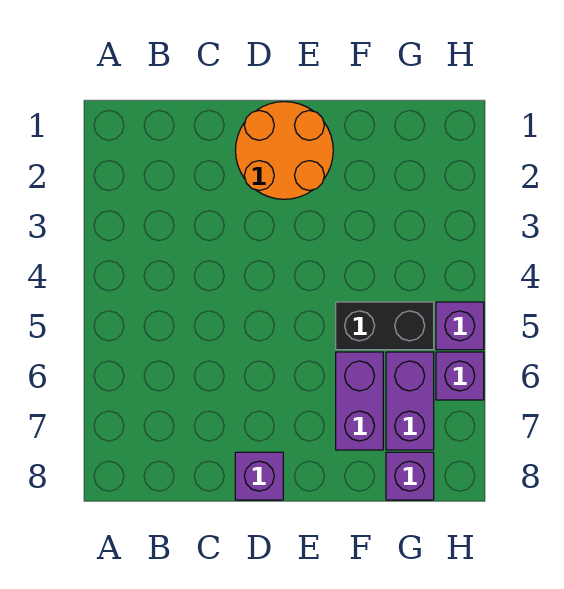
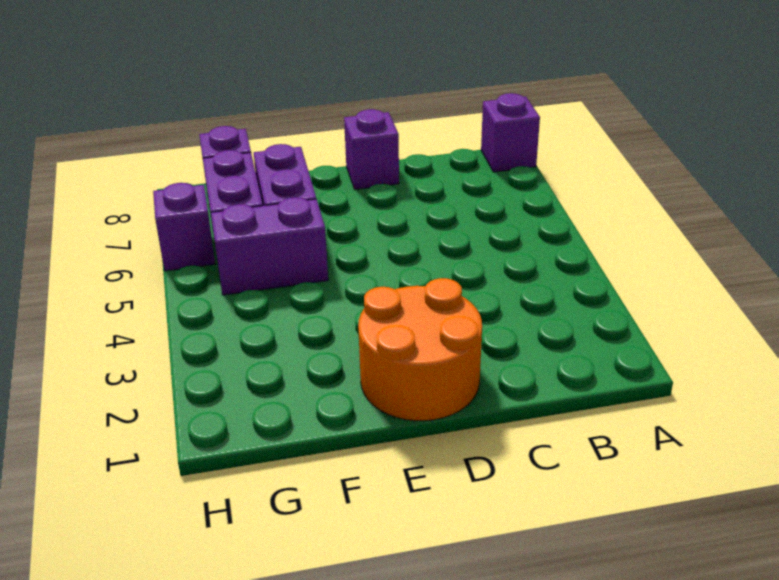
black 1x2 brick [336,302,434,350] -> purple 1x2 brick [211,197,328,295]
purple 1x1 brick [436,302,484,350] -> purple 1x1 brick moved to [481,93,540,172]

